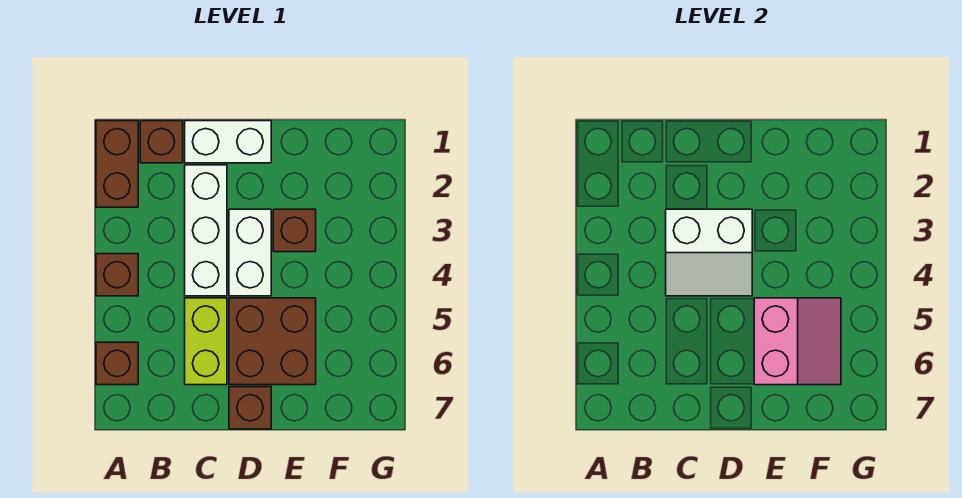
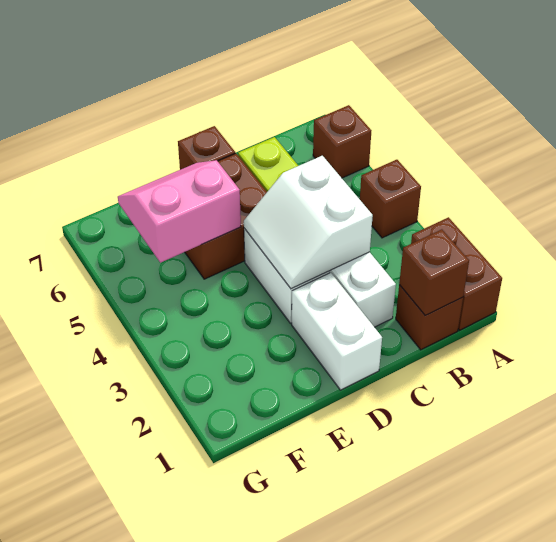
white 1x2 brick [185,121,271,163] -> white 1x2 brick turned to [292,273,382,390]
white 2x2 slope [666,209,752,296] -> white 2x2 slope turned to [244,156,373,289]
brown 1x1 brick [273,209,316,252] -> brown 1x1 brick moved to [399,229,469,315]
pink 2x2 slope [754,298,841,385] -> pink 2x2 slope turned to [118,160,241,263]

